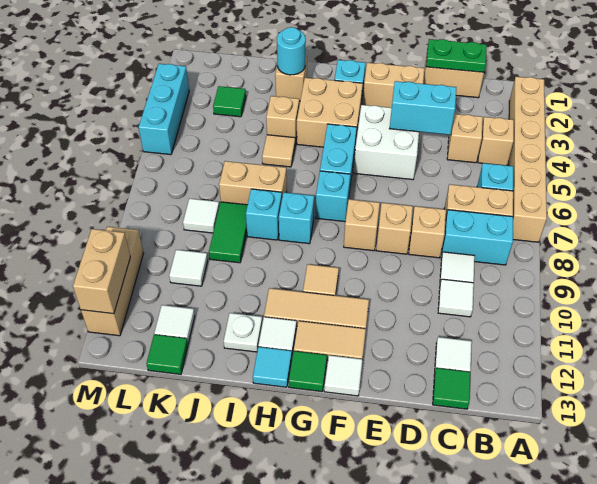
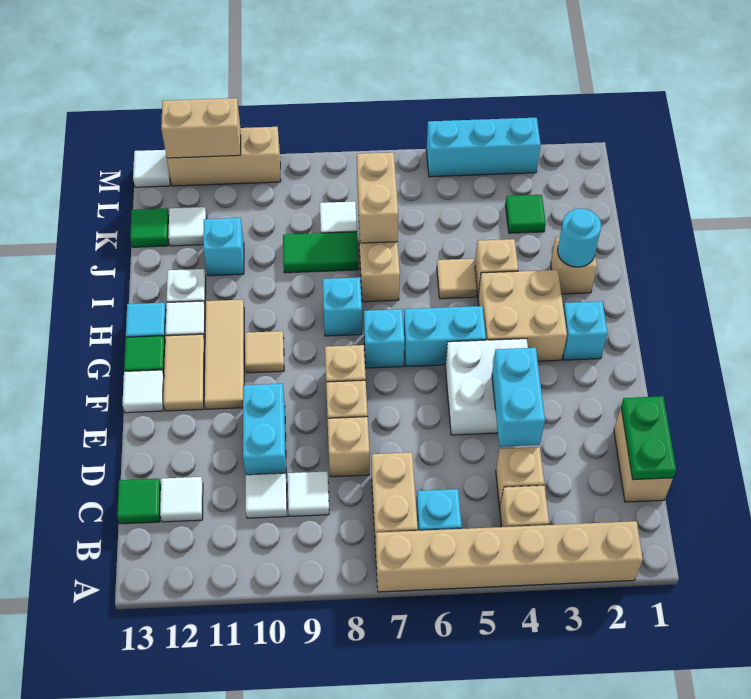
cyan 1x2 brick [442,210,513,265] -> cyan 1x2 brick moved to [243,384,286,475]
tan 1x2 brick [363,63,424,108] -> tan 1x2 brick moved to [357,152,398,243]
cyan 1x1 brick [246,189,282,240] -> cyan 1x1 brick moved to [203,218,244,276]
white 1x1 tile [169,250,208,286] -> white 1x1 tile moved to [133,150,170,187]

